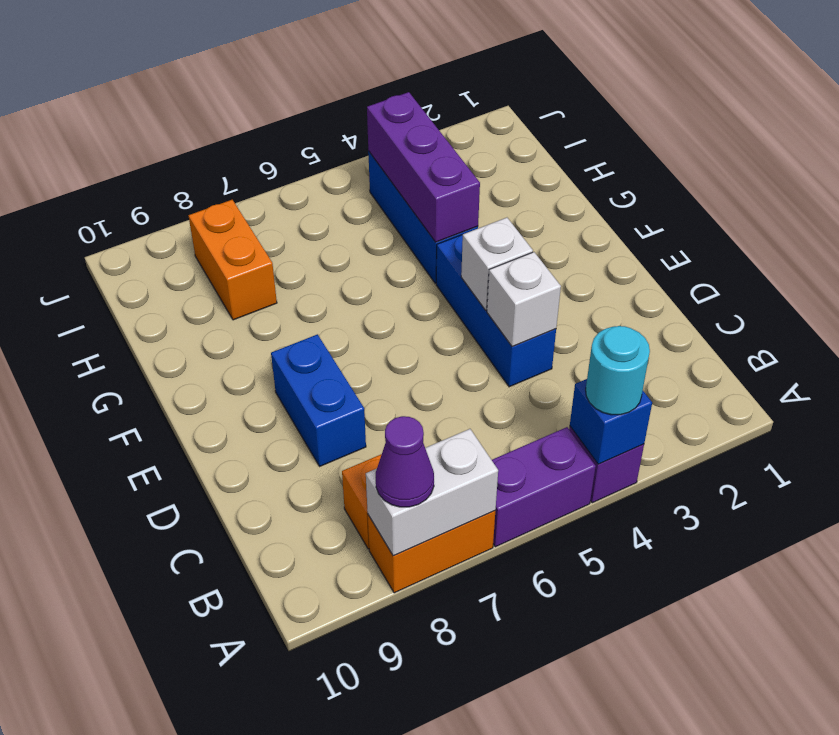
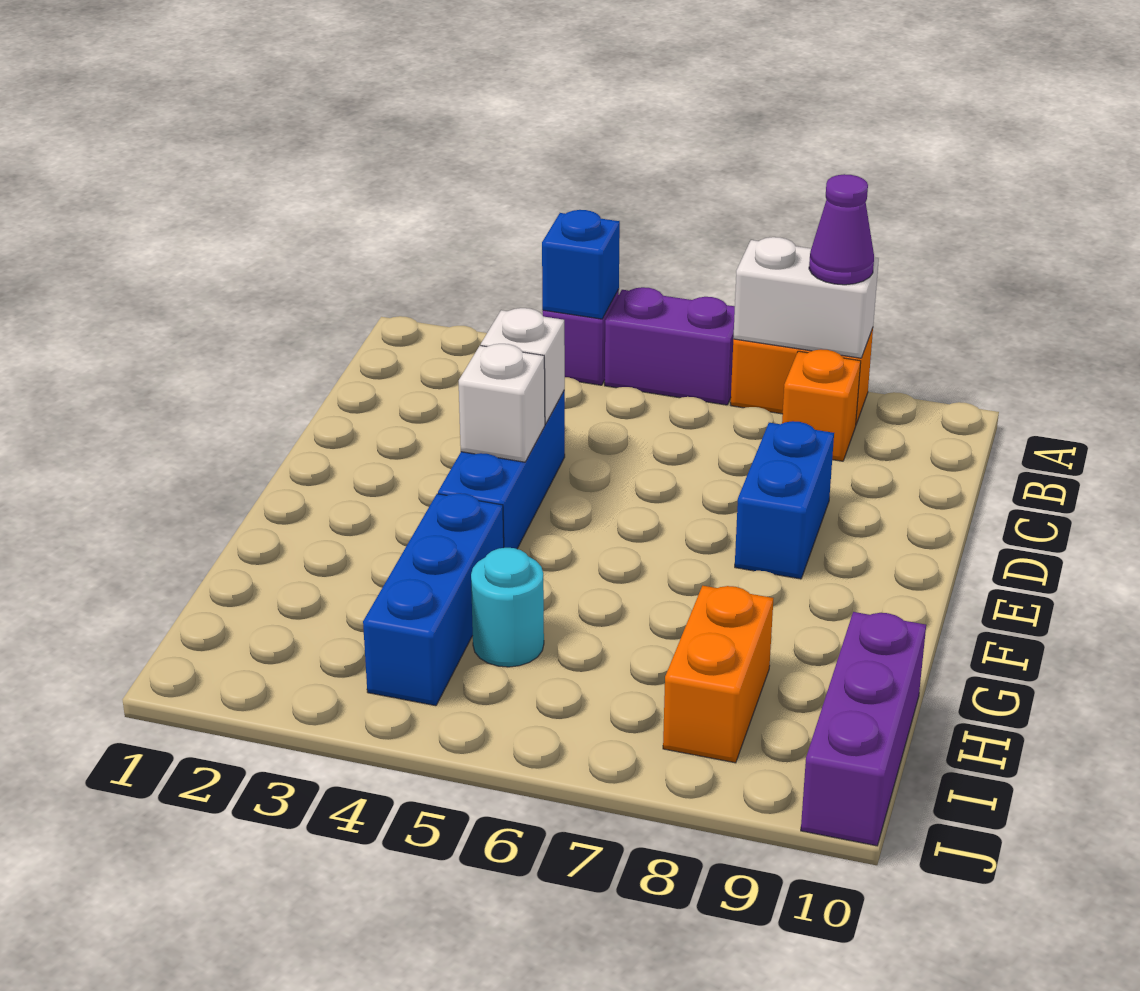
cyan 1x1 round brick [586,326,650,415] -> cyan 1x1 round brick moved to [471,548,544,667]
purple 1x3 brick [367,92,480,242] -> purple 1x3 brick moved to [801,612,926,846]

